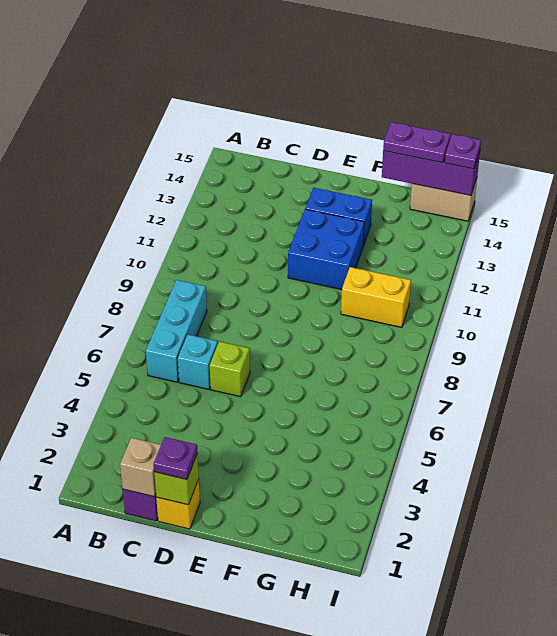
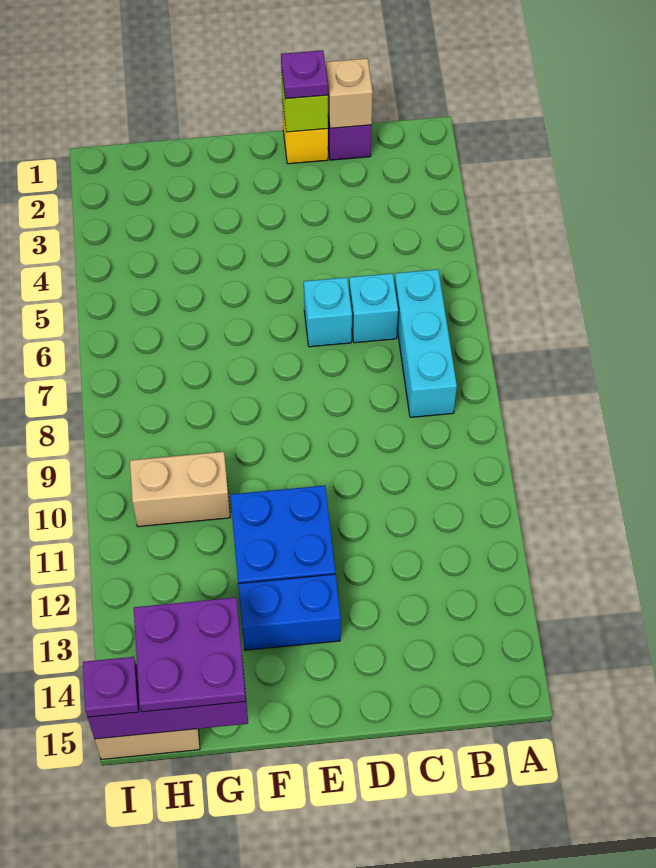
lime 1x1 brick [210,341,250,397] -> cyan 1x1 brick [304,277,352,347]
yellow 1x2 brick [341,267,411,327] -> tan 1x2 brick [130,452,230,527]
purple 1x2 plate [383,122,450,163] -> purple 2x2 plate [134,597,246,712]

